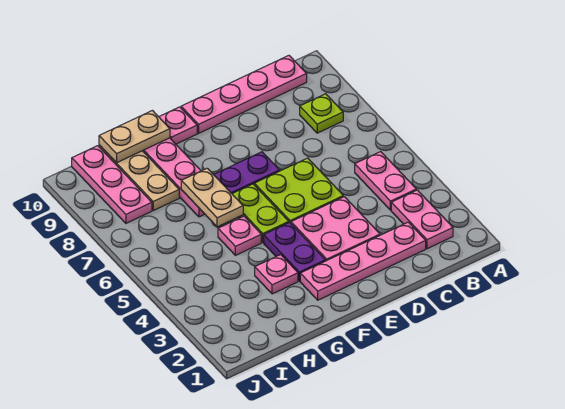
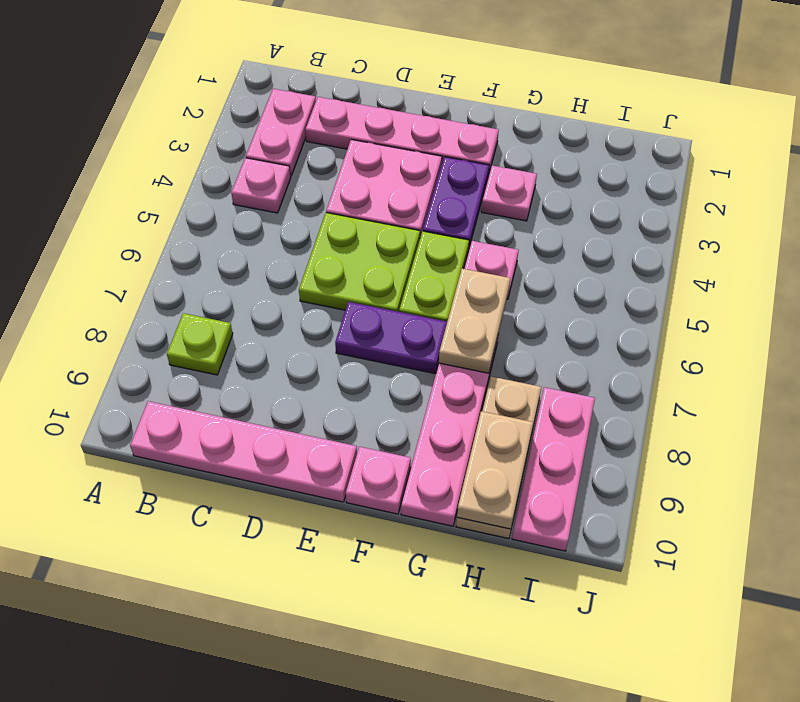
pink 1x2 plate [355,152,416,210] -> pink 1x1 plate [231,158,291,213]
tan 1x2 plate [99,111,170,163] -> tan 1x2 plate turned to [457,411,533,529]

